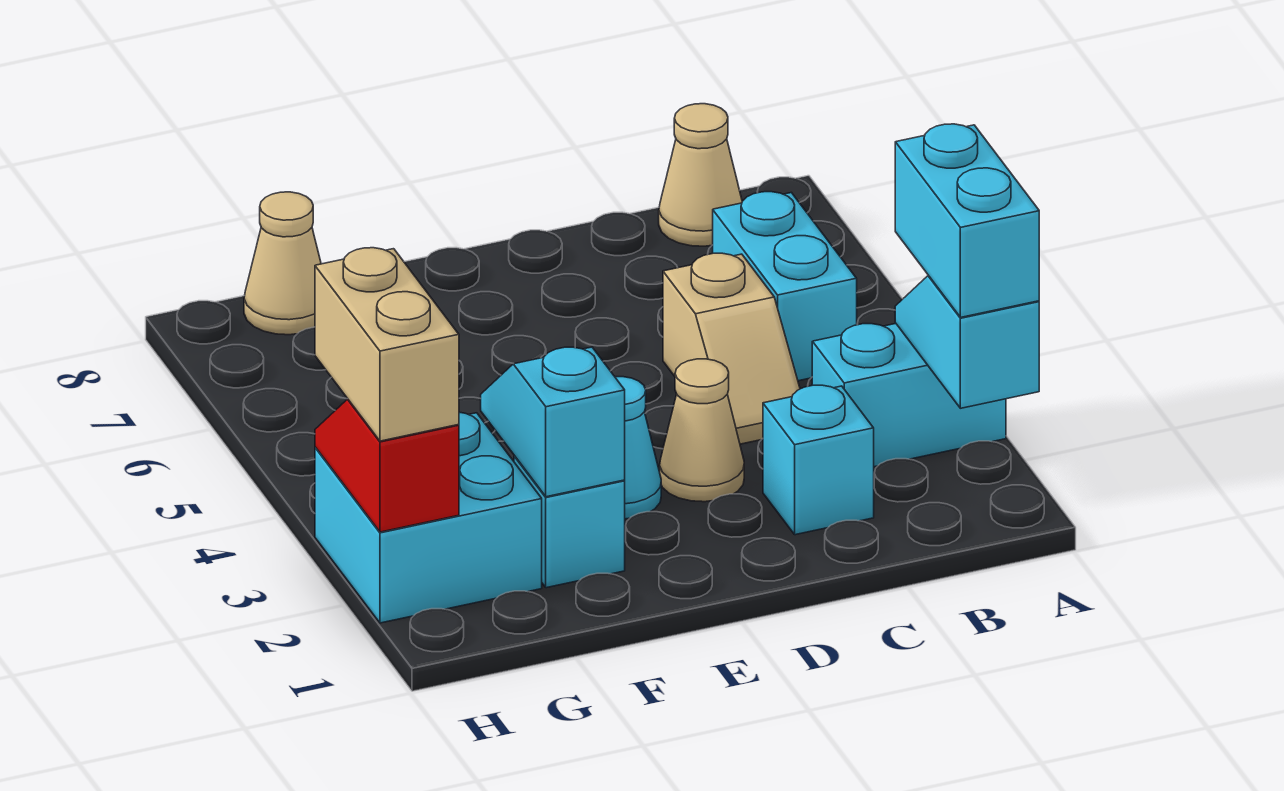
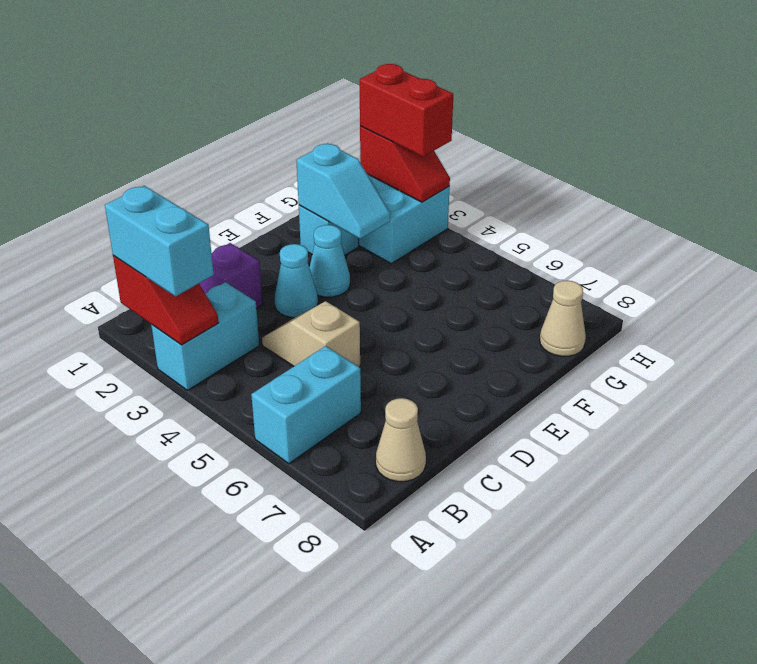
cyan 1x2 slope [895,276,1039,408] -> red 1x2 slope [113,255,219,345]
cyan 1x2 brick [713,192,857,381] -> cyan 1x2 brick turned to [251,346,361,464]
cyan 1x1 brick [763,385,874,535] -> purple 1x1 brick [199,243,263,308]
tan 1x1 cone [660,359,744,502] -> cyan 1x1 cone [274,244,318,318]
tan 1x2 brick [315,248,459,441] -> red 1x2 brick [360,64,453,157]

